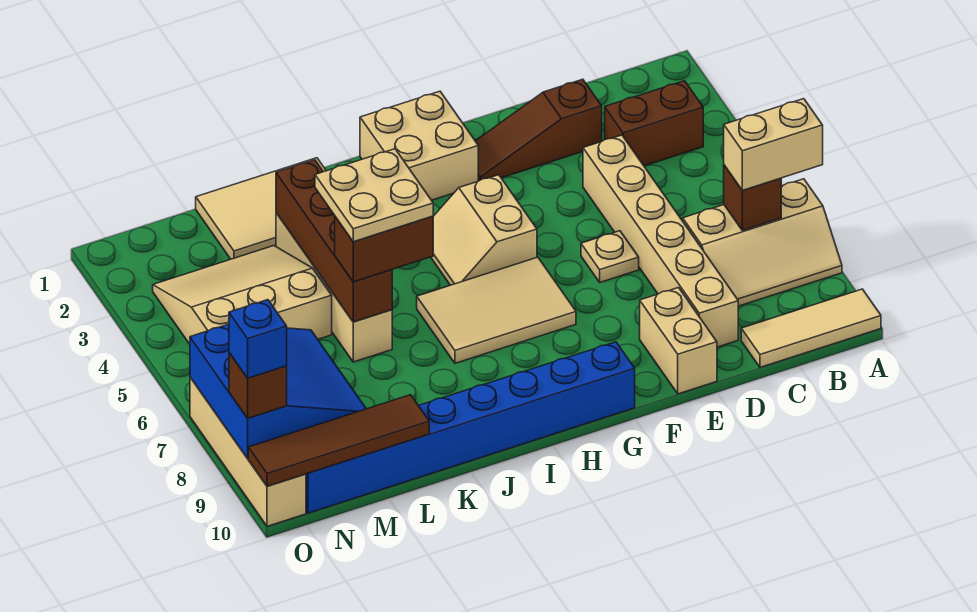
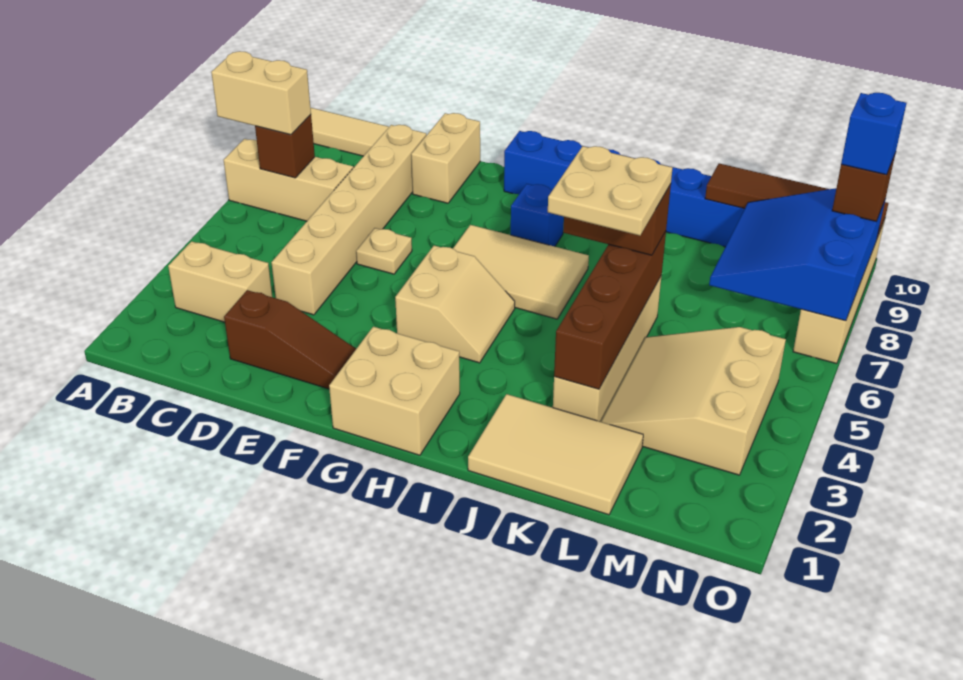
brown 1x2 brick [605,81,703,166] -> tan 1x2 brick [168,241,272,322]
none -> blue 1x1 brick [511,184,564,246]
tan 3x3 slope [153,246,332,344] -> tan 3x3 slope turned to [601,327,786,475]

